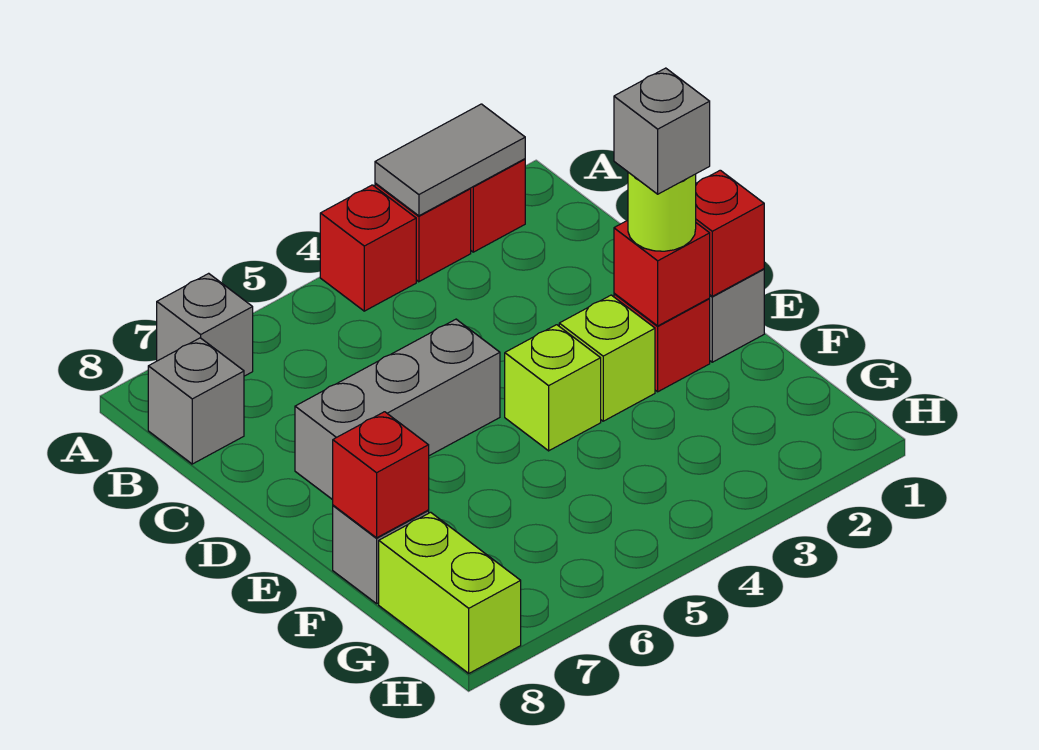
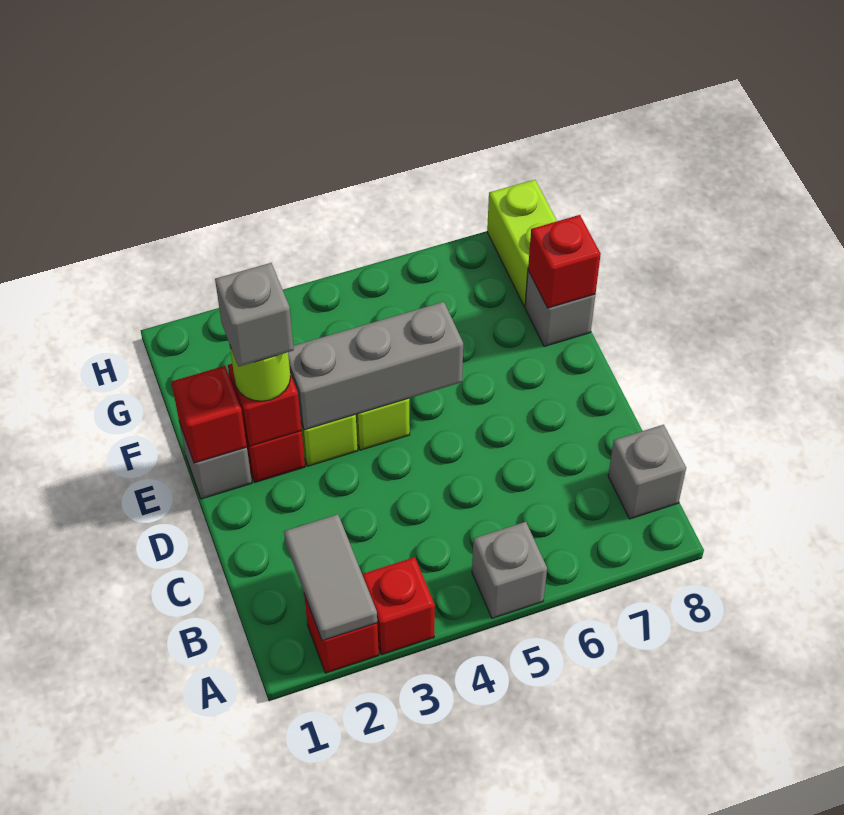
grey 1x2 tile [375,104,525,216] -> grey 1x2 tile turned to [284,514,377,641]
red 1x1 brick [320,185,416,311] -> none
grey 1x1 brick [157,273,253,376] -> grey 1x1 brick moved to [472,522,547,618]
grey 1x3 brick [295,319,500,500] -> grey 1x3 brick moved to [288,302,463,430]

